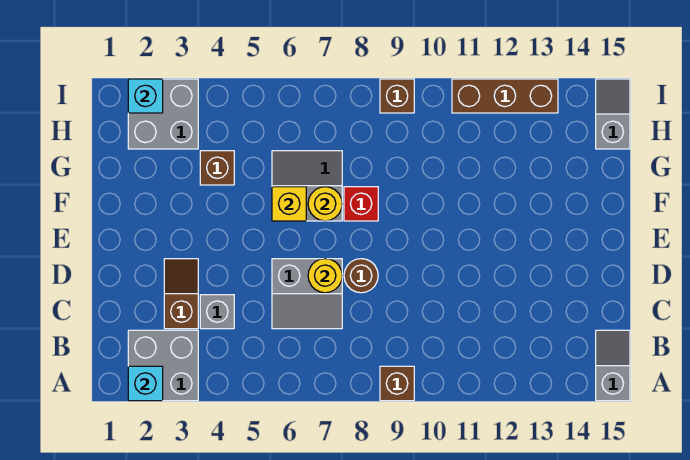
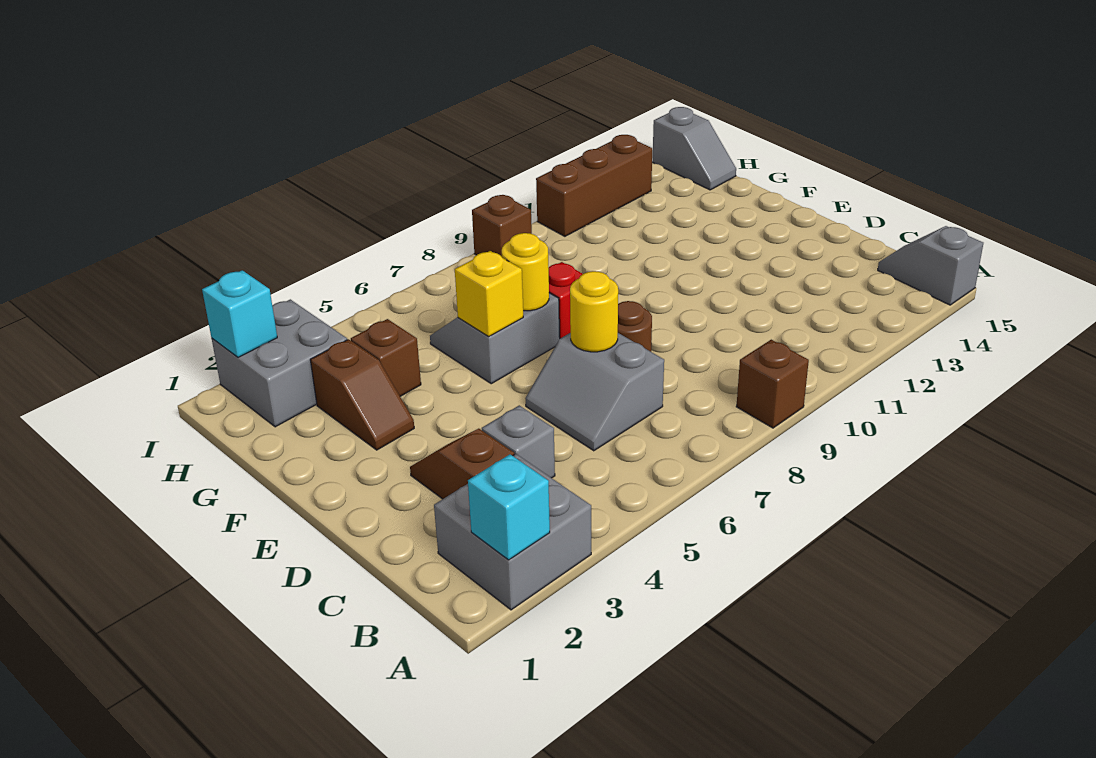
grey 2x2 slope [272,259,342,329] -> grey 2x2 slope turned to [525,333,664,451]
none -> brown 1x2 slope [310,339,414,450]
grey 1x2 slope [596,79,630,149] -> grey 1x2 slope turned to [653,107,736,190]

